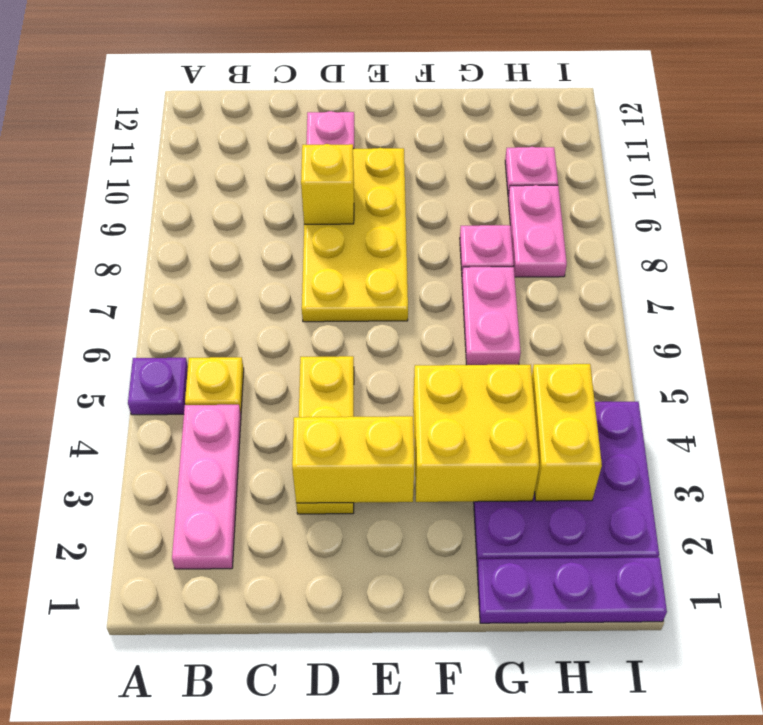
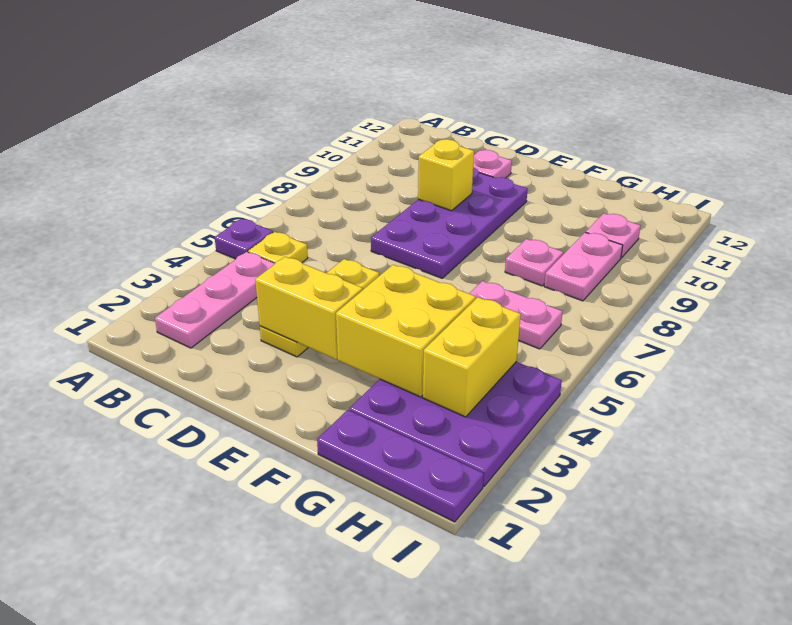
yellow 2x4 plate [302,148,408,322] -> purple 2x4 plate [371,167,528,278]
pink 1x2 plate [462,267,521,365] -> pink 1x2 plate turned to [469,281,563,349]

